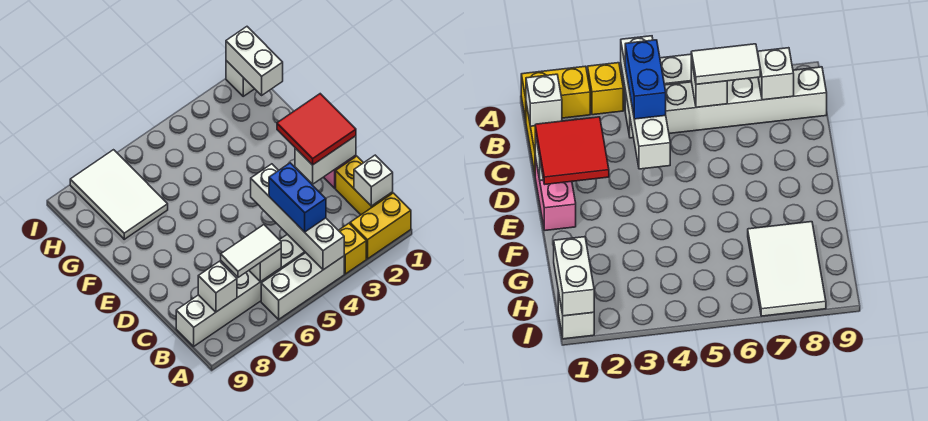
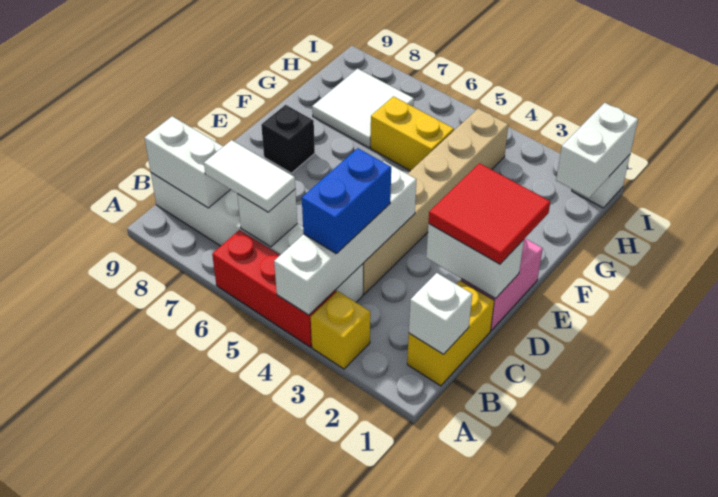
yellow 1x2 brick [350,193,411,259] -> yellow 1x2 brick moved to [371,96,454,171]
white 1x3 brick [261,253,344,319] -> red 1x3 brick [212,230,336,347]
white 1x1 brick [198,261,237,312] -> white 1x2 brick [145,116,230,208]
none -> tan 1x6 brick [363,109,508,294]
none -> black 1x1 brick [261,105,315,173]
white 2x3 tile [70,150,168,239] -> white 2x2 tile [312,68,414,148]

